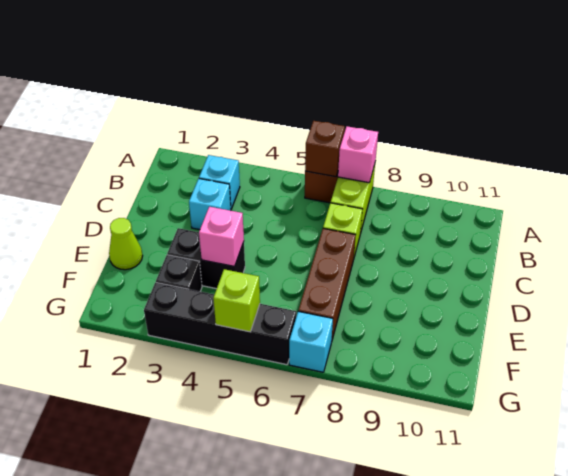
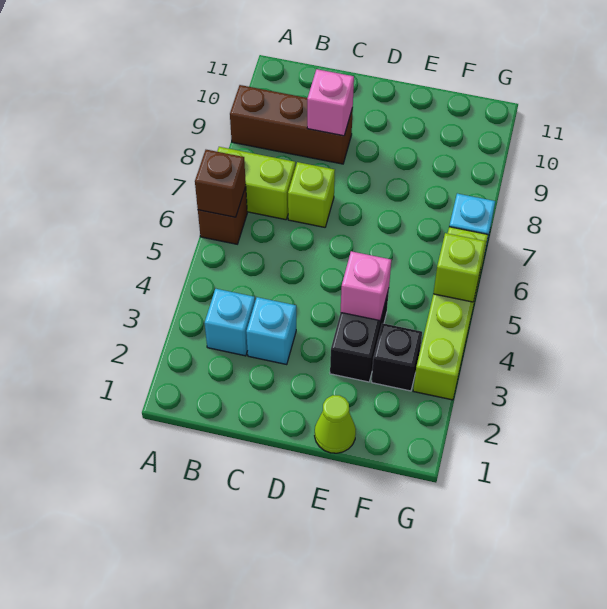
pink 1x1 brick [338,126,378,183] -> pink 1x1 brick moved to [307,69,354,136]
brown 1x3 brick [298,228,356,339] -> brown 1x3 brick moved to [230,85,353,164]
black 1x4 brick [144,282,296,365] -> lime 1x4 brick [413,227,488,400]

